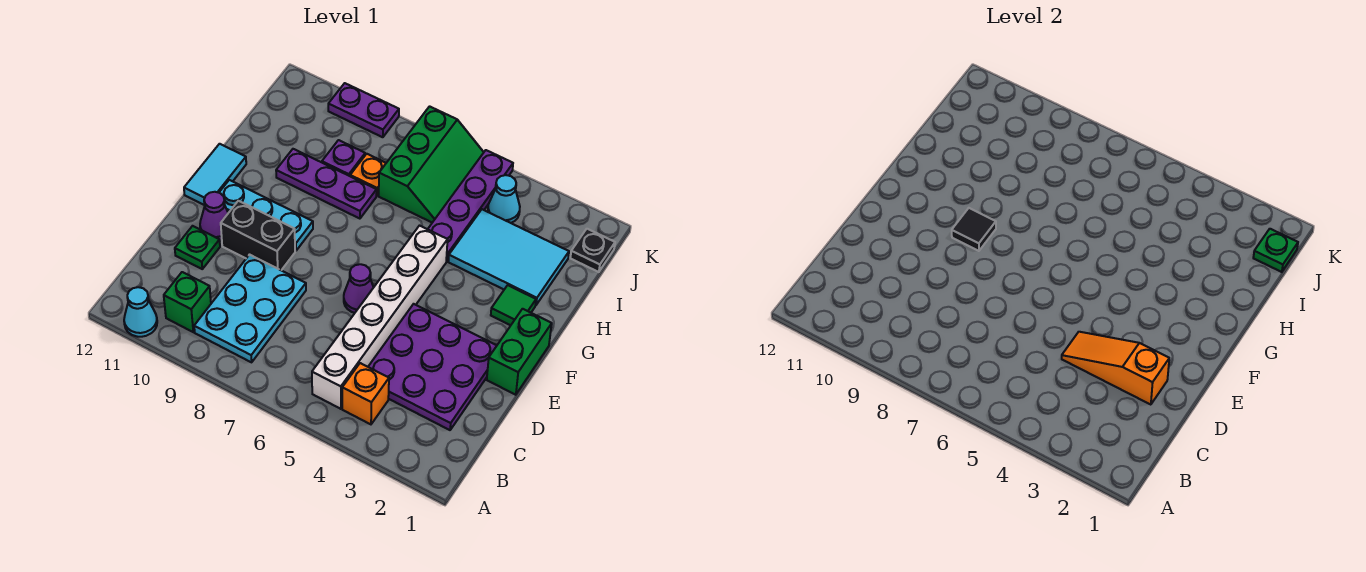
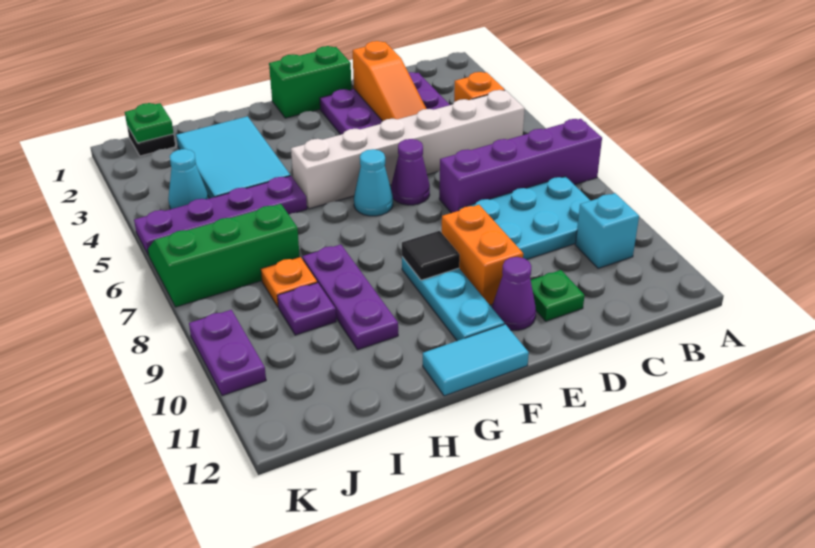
none -> purple 1x4 brick [439,119,602,213]
cyan 1x1 cone [124,287,157,337] -> cyan 1x1 cone moved to [354,149,393,216]
green 1x1 brick [164,272,211,332] -> cyan 1x1 brick [575,193,639,268]
black 1x2 brick [221,201,295,270] -> orange 1x2 brick [442,205,523,305]
green 1x1 tile [491,285,536,325] -> none

